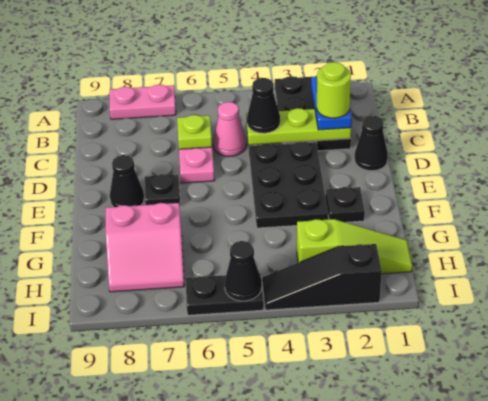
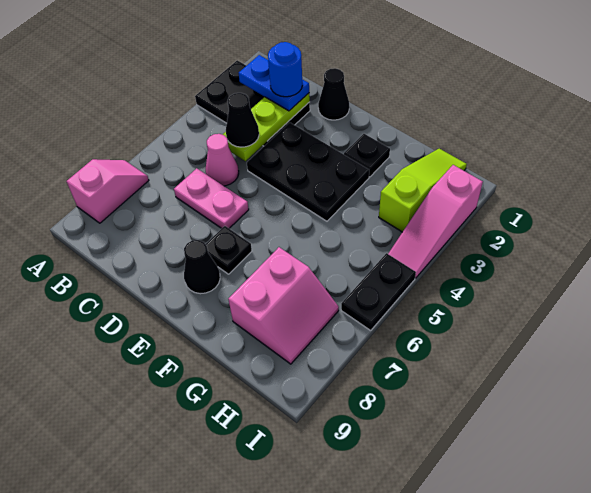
pink 1x2 plate [110,84,176,119] -> pink 1x2 slope [67,159,149,223]
lime 1x1 round brick [317,62,351,118] -> blue 1x1 round brick [268,42,302,97]
lime 1x1 plate [177,115,212,149] -> none
black 1x3 slope [262,244,382,310] -> pink 1x3 slope [388,165,483,278]
black 1x1 cone [225,241,262,301] -> none

